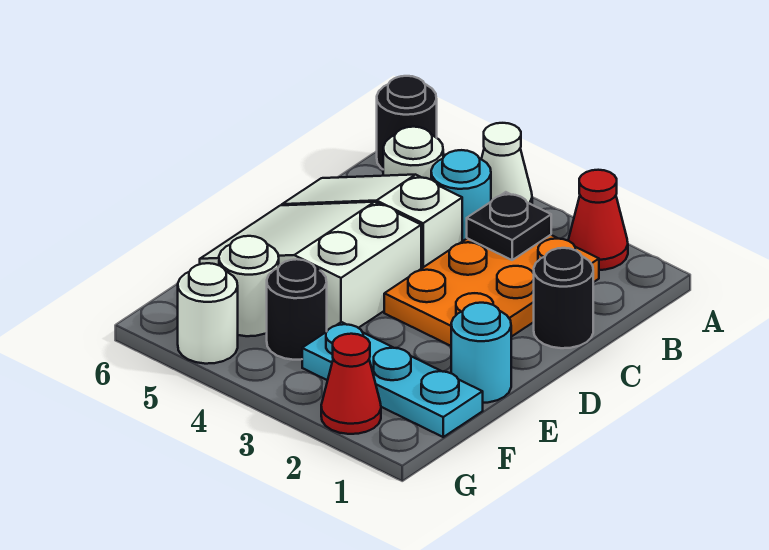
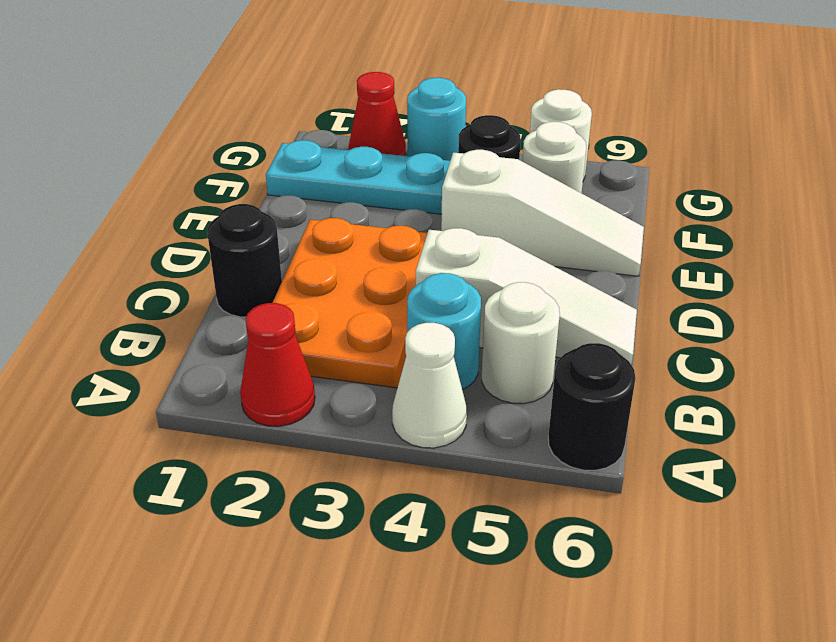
black 1x1 plate [467,192,551,260] -> none
white 2x3 slope [200,202,421,331] -> white 1x3 slope [441,150,644,276]
cyan 1x1 round brick [451,303,511,403] -> cyan 1x1 round brick moved to [407,78,466,161]

